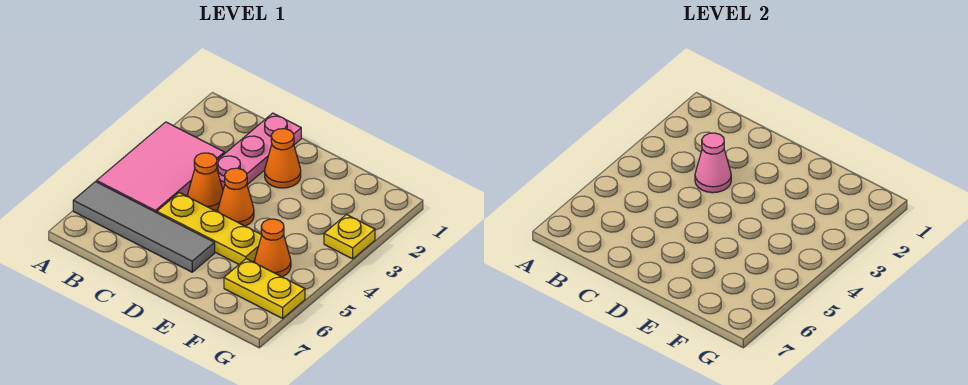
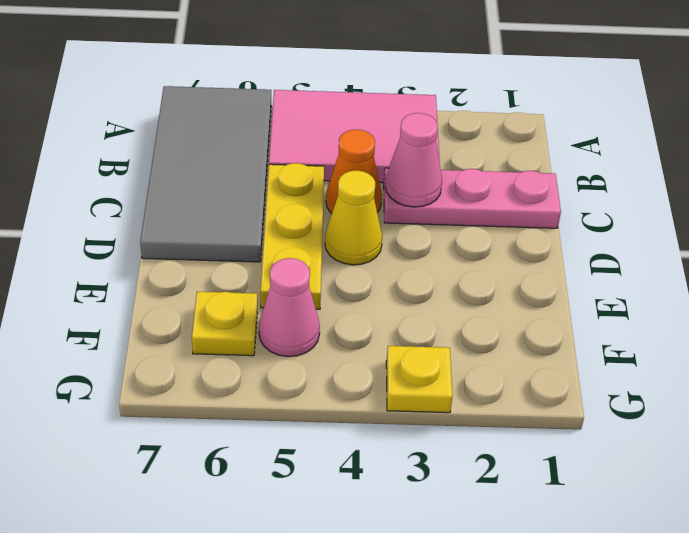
grey 1x4 tile [73,182,215,272] -> grey 2x4 tile [140,86,271,262]
orange 1x1 cone [265,129,301,188] -> none
orange 1x1 cone [218,168,254,226] -> yellow 1x1 cone [325,170,382,265]
orange 1x1 cone [255,219,291,277] -> pink 1x1 cone [259,258,320,357]
yellow 1x2 plate [224,259,305,318] -> yellow 1x1 plate [192,292,257,356]

